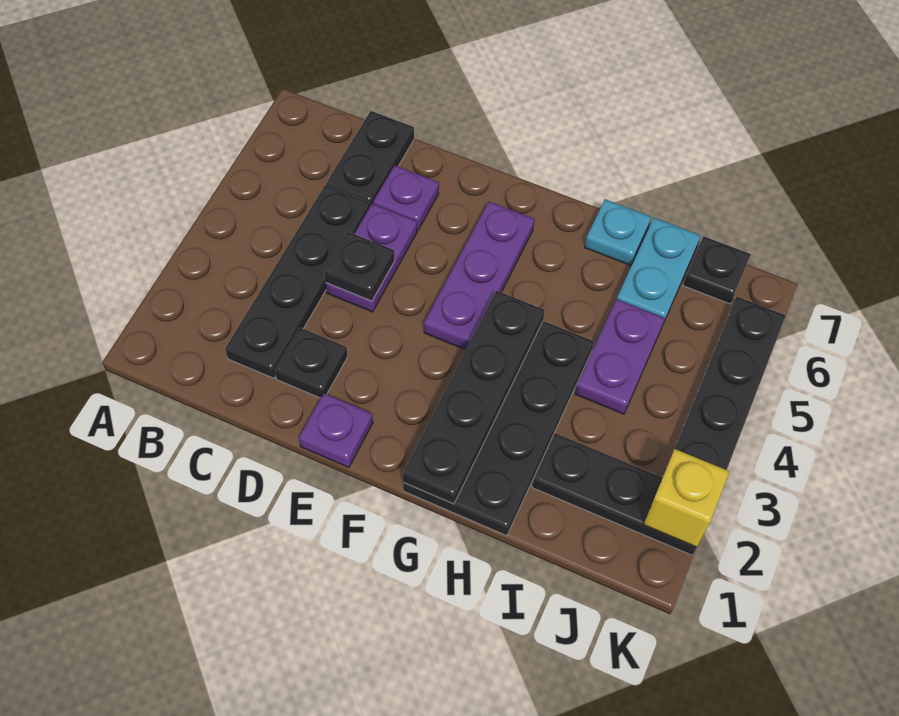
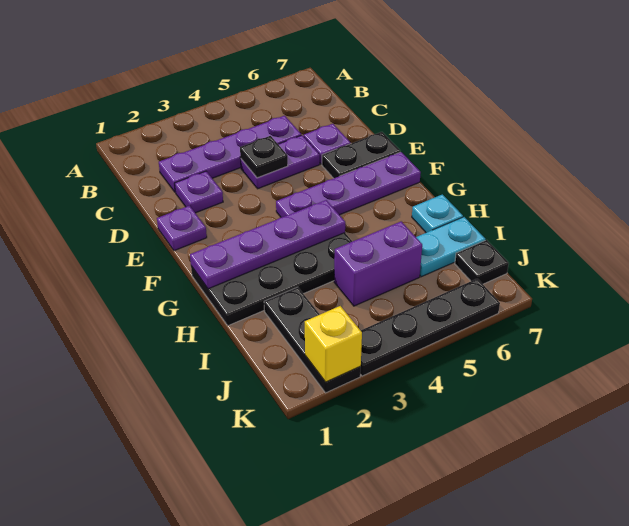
black 1x4 plate [225,185,370,378] -> purple 1x4 plate [159,116,301,192]
black 1x2 plate [326,111,414,206] -> black 1x2 plate moved to [322,132,400,178]
black 1x1 plate [275,328,347,398] -> purple 1x1 plate [175,171,223,213]
purple 1x3 plate [424,202,535,350] -> purple 1x4 plate [276,152,421,217]
black 1x4 plate [403,291,545,504] -> purple 1x4 plate [190,200,345,289]
purple 1x2 plate [575,299,665,414] -> purple 1x2 brick [334,221,422,306]

